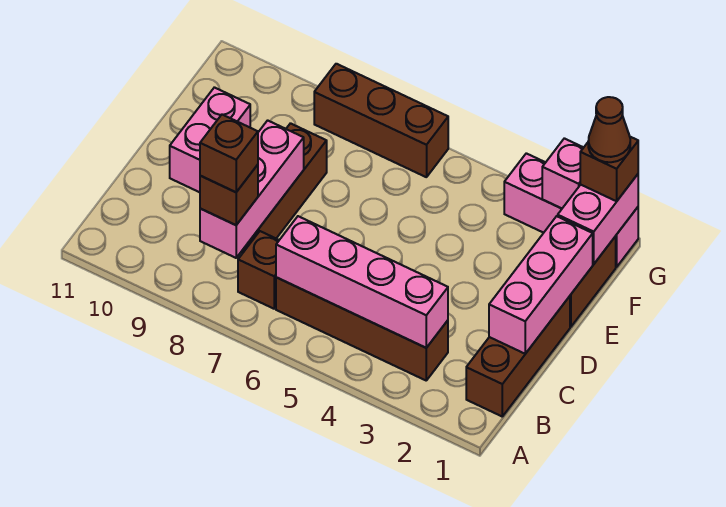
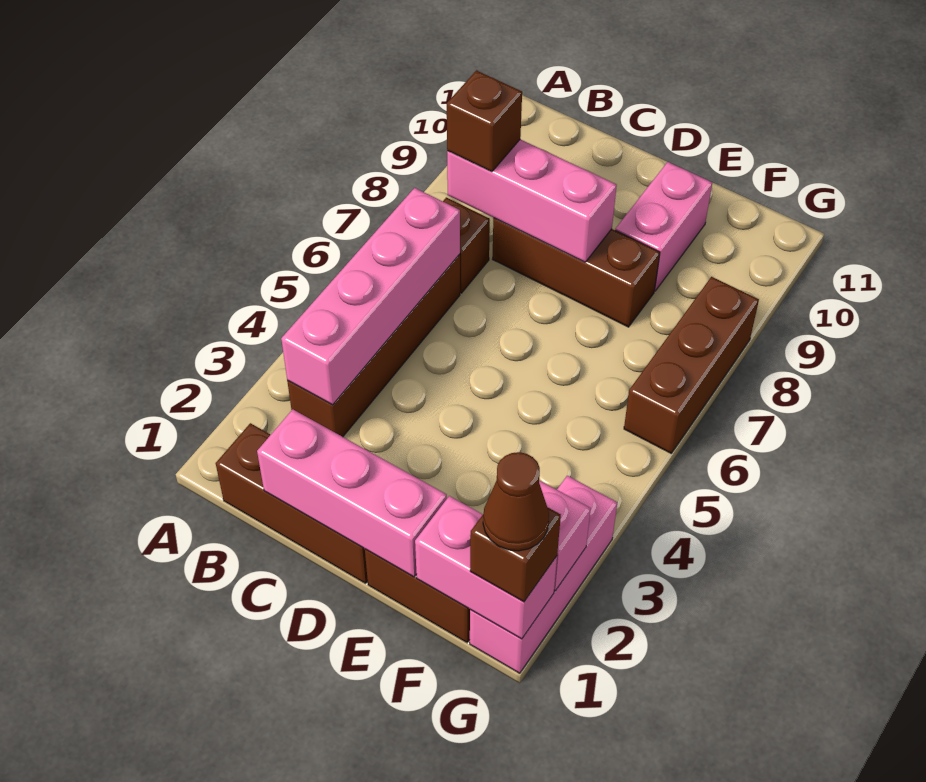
brown 1x1 brick [200,115,258,192] -> none
pink 1x2 brick [170,87,250,192] -> pink 1x2 brick turned to [615,162,712,291]

